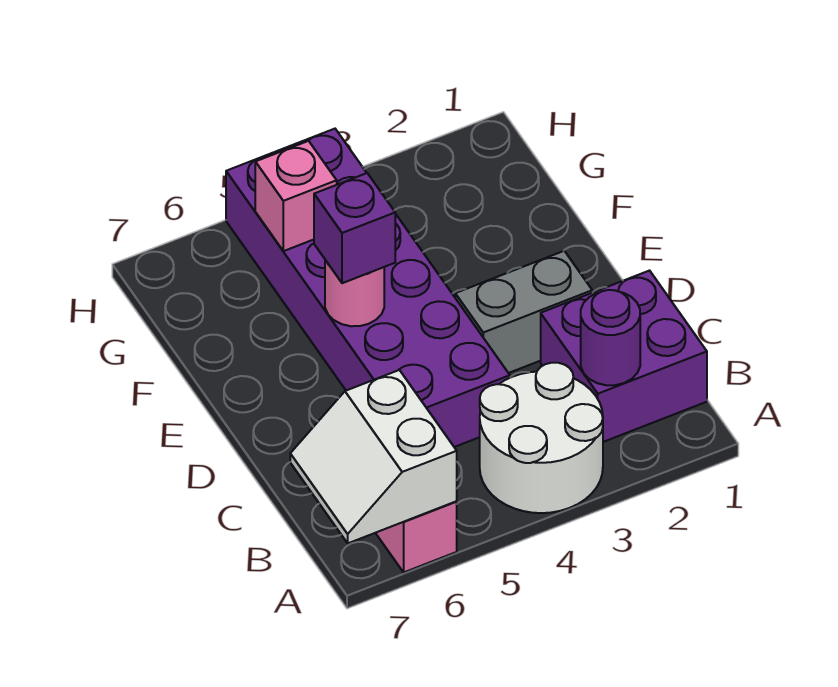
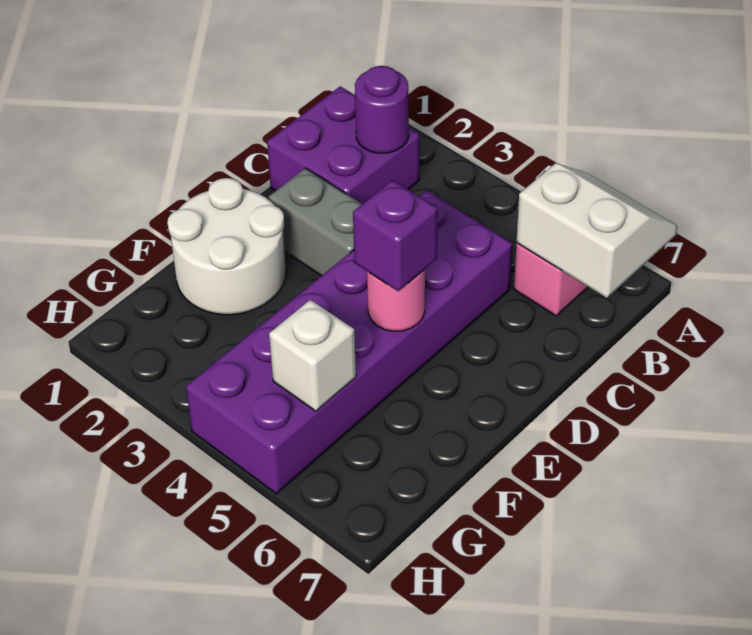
white 2x2 round brick [480,363,603,513] -> white 2x2 round brick moved to [167,178,286,315]
white 2x2 slope [290,370,457,543] -> white 2x2 slope turned to [517,163,677,298]
pink 1x1 brick [255,141,337,251] -> white 1x1 brick [269,300,356,411]

